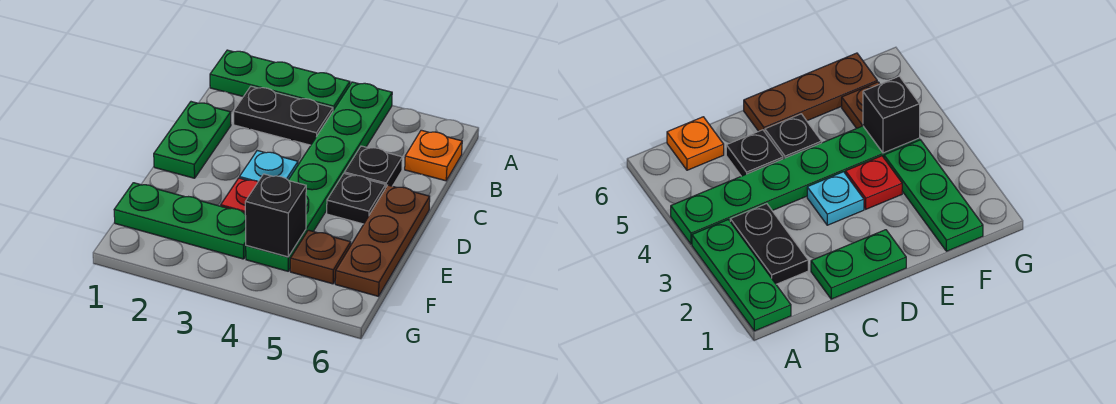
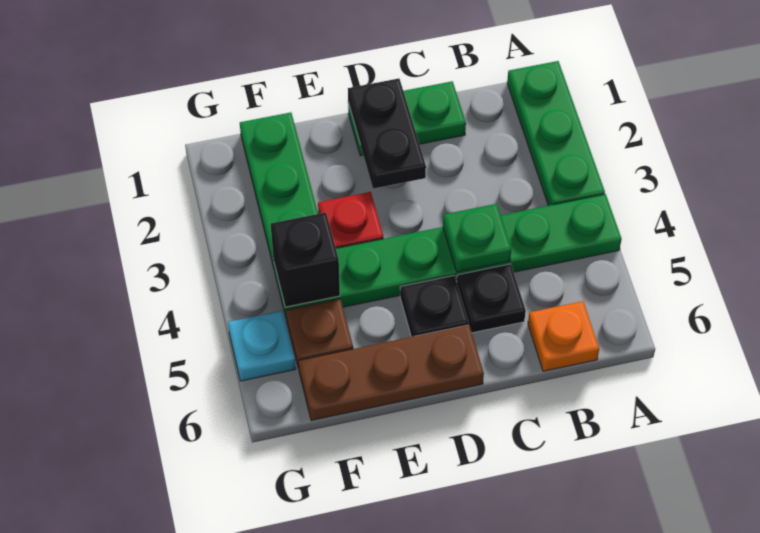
black 1x2 plate [234,86,333,145] -> black 1x2 plate moved to [348,78,426,189]
none -> green 1x1 plate [443,204,511,272]
cyan 1x1 plate [240,151,298,181] -> cyan 1x1 plate moved to [228,311,296,381]

